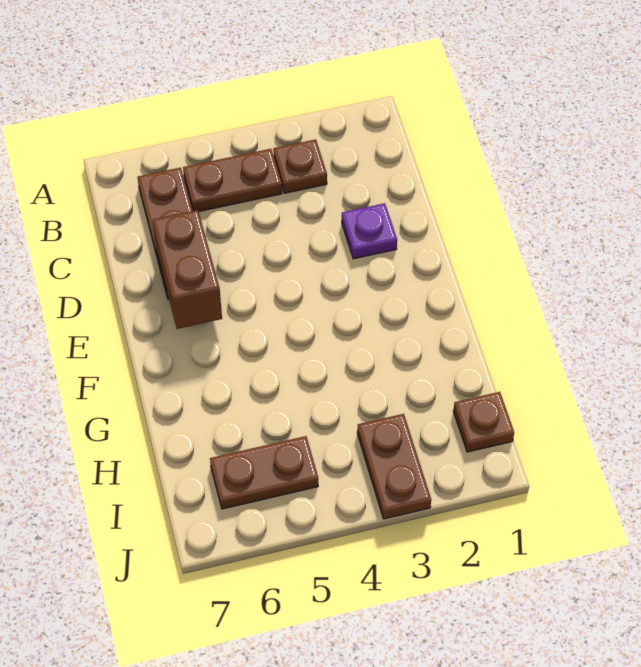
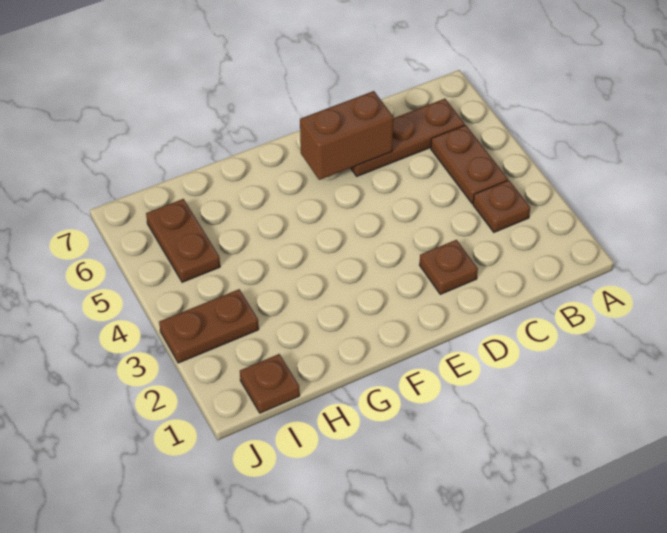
purple 1x1 plate [342,203,397,259] -> brown 1x1 plate [420,240,478,294]

